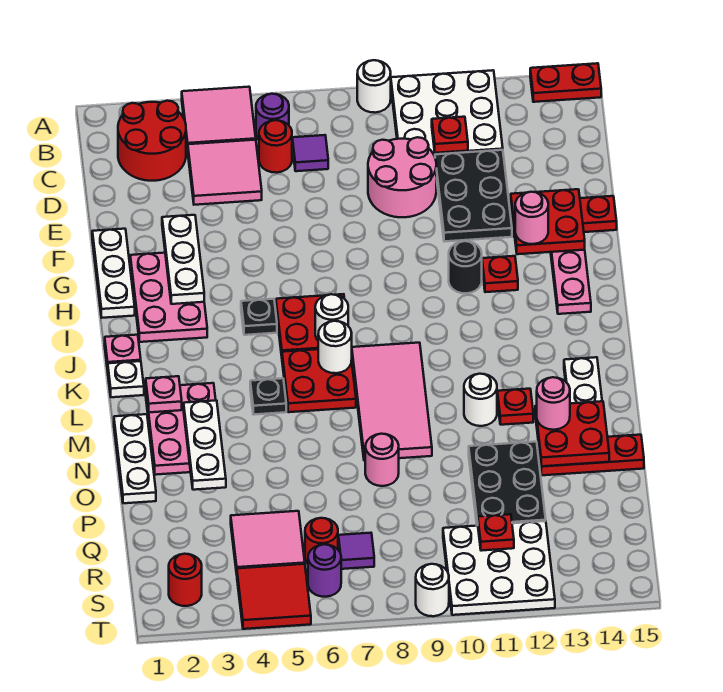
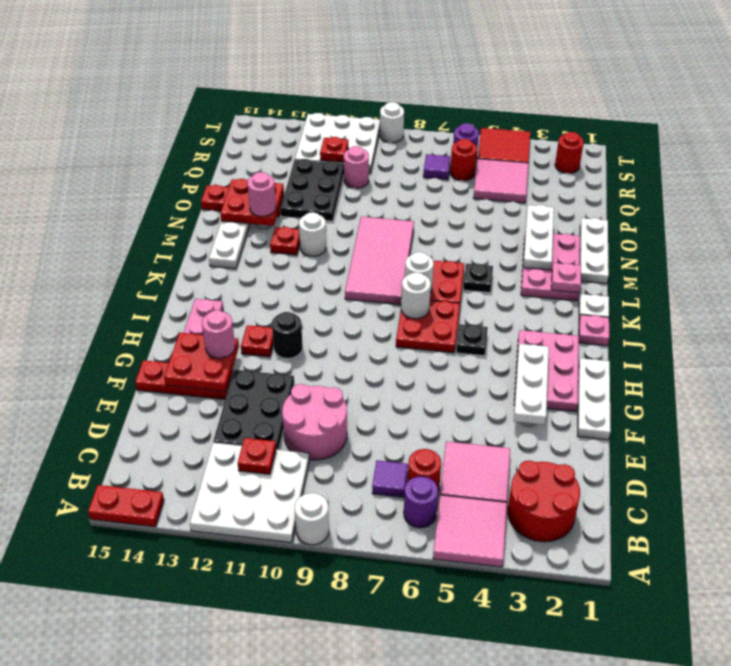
pink 1x1 round brick [365,434,399,486] -> pink 1x1 round brick moved to [344,146,369,188]

